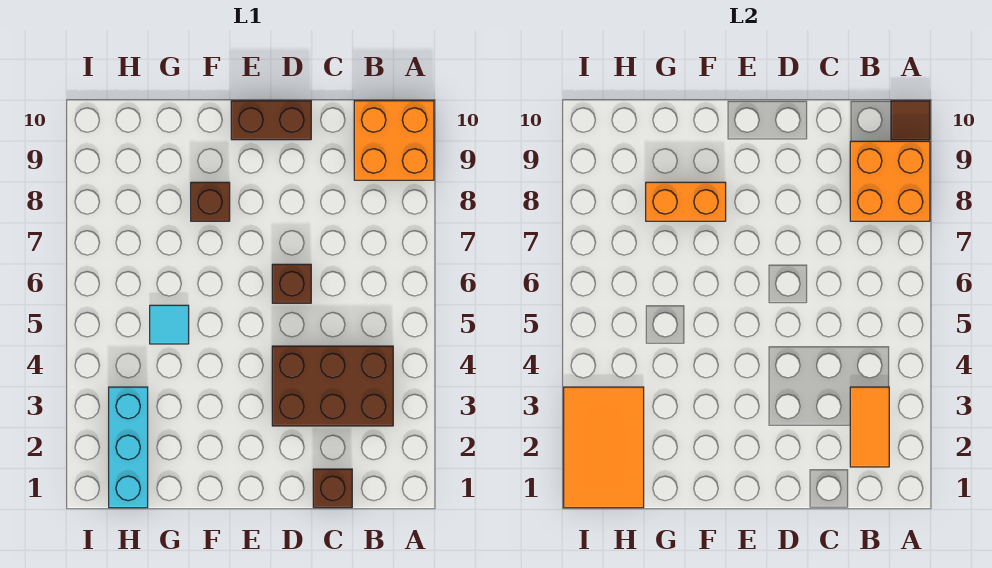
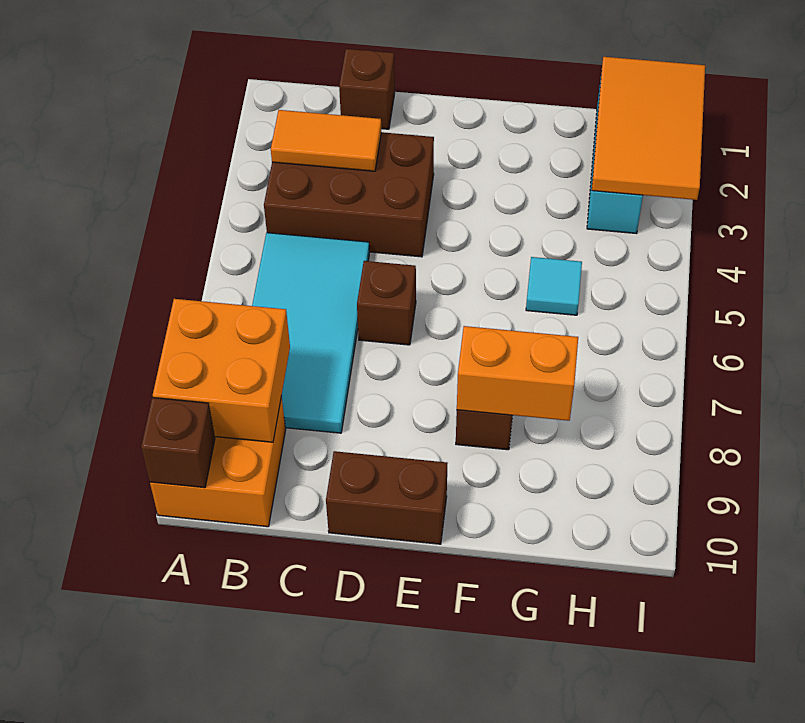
brown 1x1 tile [891,101,930,140] -> brown 1x1 brick [141,398,215,488]
orange 1x2 tile [850,387,889,467] -> orange 1x2 tile turned to [271,110,381,171]
none -> cyan 2x4 tile [252,233,369,433]

